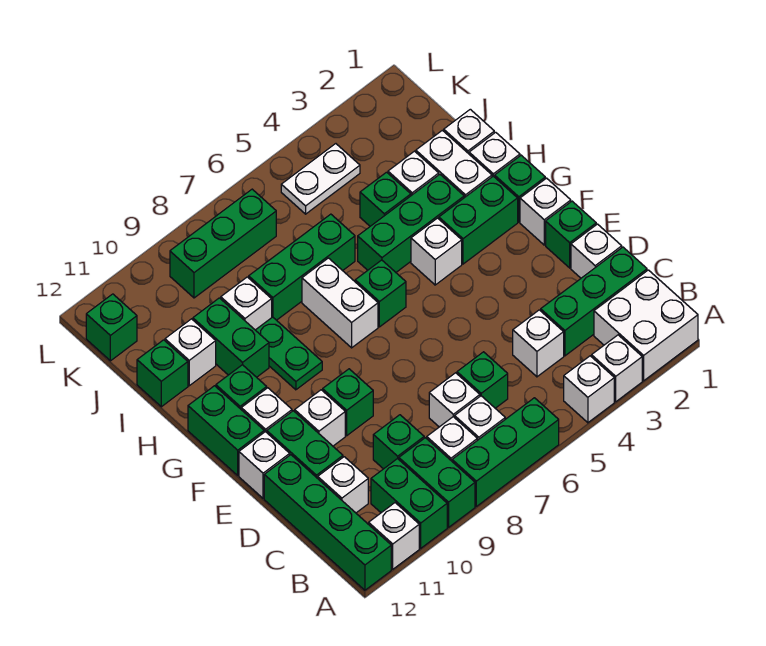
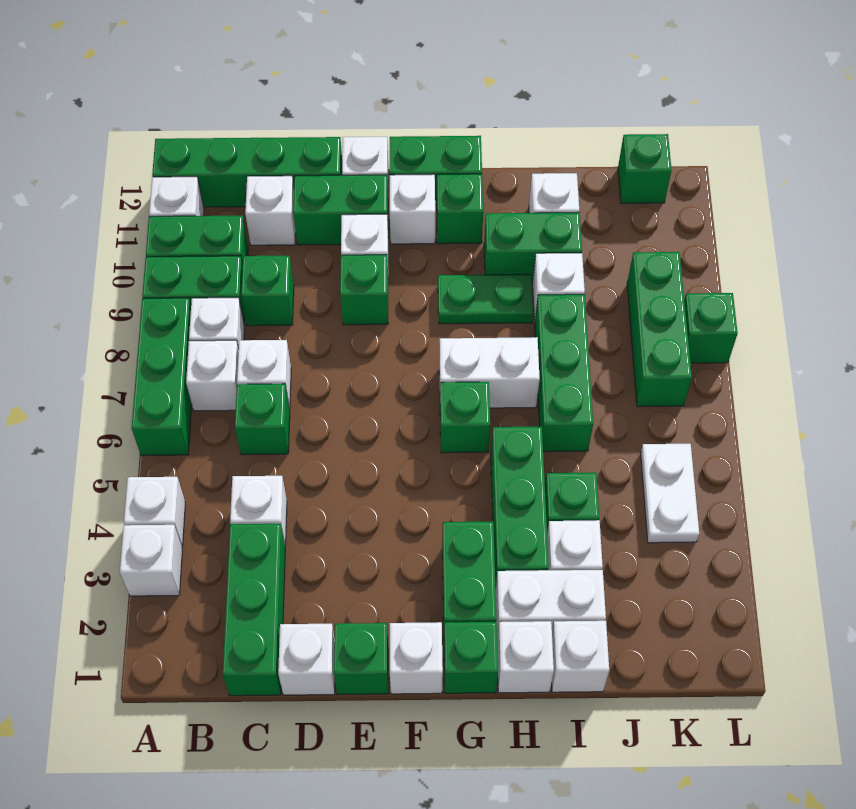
white 2x2 brick [594,270,698,381] -> none
white 1x1 brick [411,218,462,285] -> none
green 1x1 brick [137,340,188,407] -> green 1x1 brick moved to [684,293,738,363]

